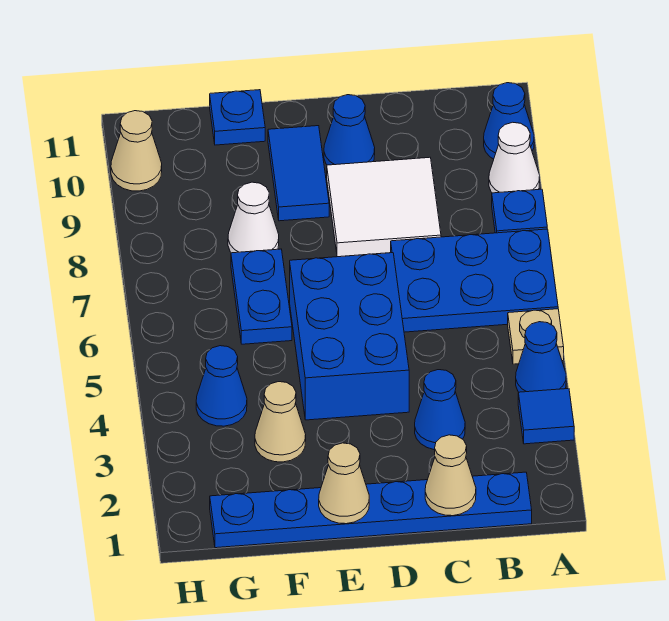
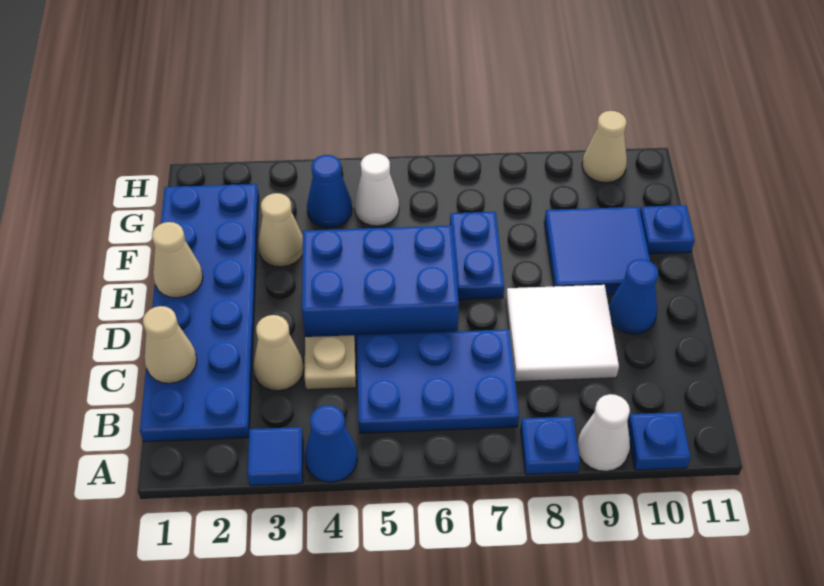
tan 1x1 plate [508,309,564,364] -> tan 1x1 plate moved to [305,335,356,390]
blue 2x3 plate [391,229,558,332] -> blue 2x3 plate turned to [357,330,519,433]
blue 1x1 cone [484,83,534,159] -> blue 1x1 plate [628,412,691,470]
blue 1x6 plate [210,472,532,548] -> blue 2x6 plate [140,184,259,442]
blue 1x1 cone [415,370,465,450] -> tan 1x1 cone [253,315,304,391]
blue 1x2 tile [268,126,329,221] -> blue 2x2 tile [544,207,650,294]
blue 1x2 plate [231,249,292,344] -> blue 1x2 plate turned to [450,212,504,300]
white 1x1 cone [228,182,279,253] -> white 1x1 cone moved to [354,153,399,226]

